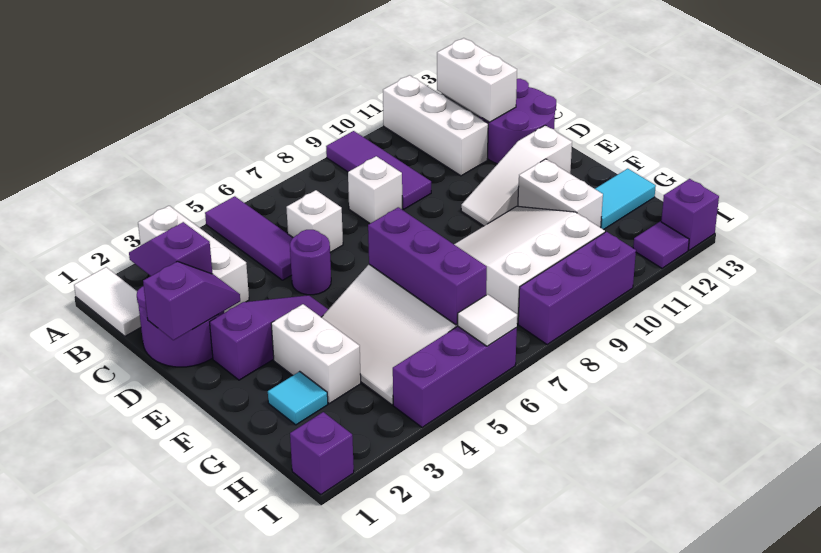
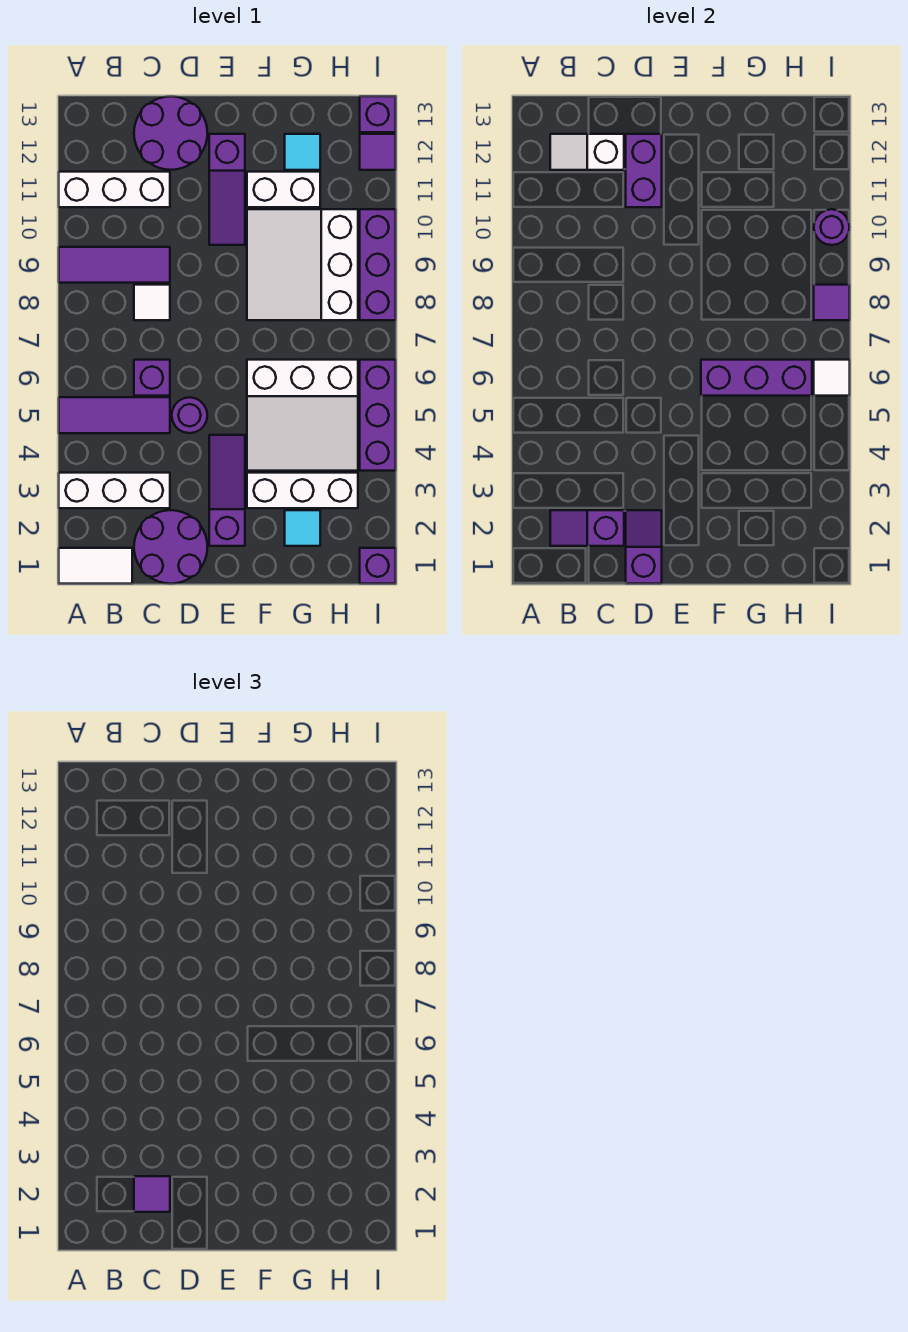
white 1x2 brick [437,38,517,122] -> white 1x2 slope [550,134,624,170]
none -> purple 1x1 tile [134,1176,170,1212]
white 1x1 brick [286,190,343,252] -> purple 1x1 brick [134,360,170,396]
white 1x1 brick [348,156,402,223] -> white 1x1 tile [134,285,170,320]
none -> purple 1x2 brick [626,134,662,207]
white 1x3 slope [461,125,572,226] -> purple 1x3 slope [209,134,245,245]
white 1x2 brick [271,304,361,404] -> white 1x3 brick [247,473,358,508]
cyan 1x2 tile [595,169,656,230] -> cyan 1x1 tile [285,134,320,170]
none -> purple 1x1 tile [814,285,850,320]
none -> purple 1x1 round brick [814,209,850,245]

